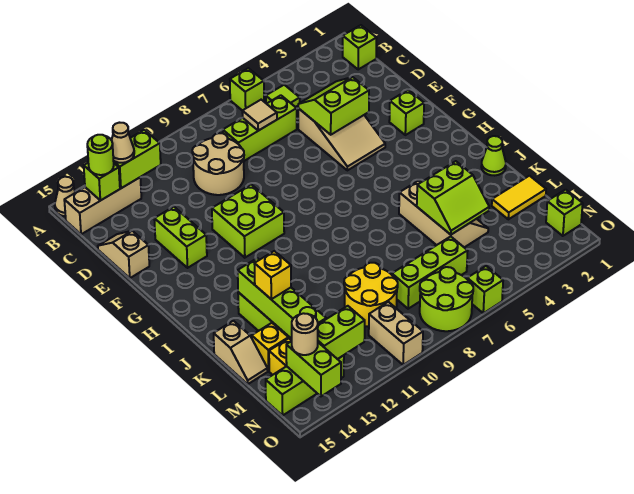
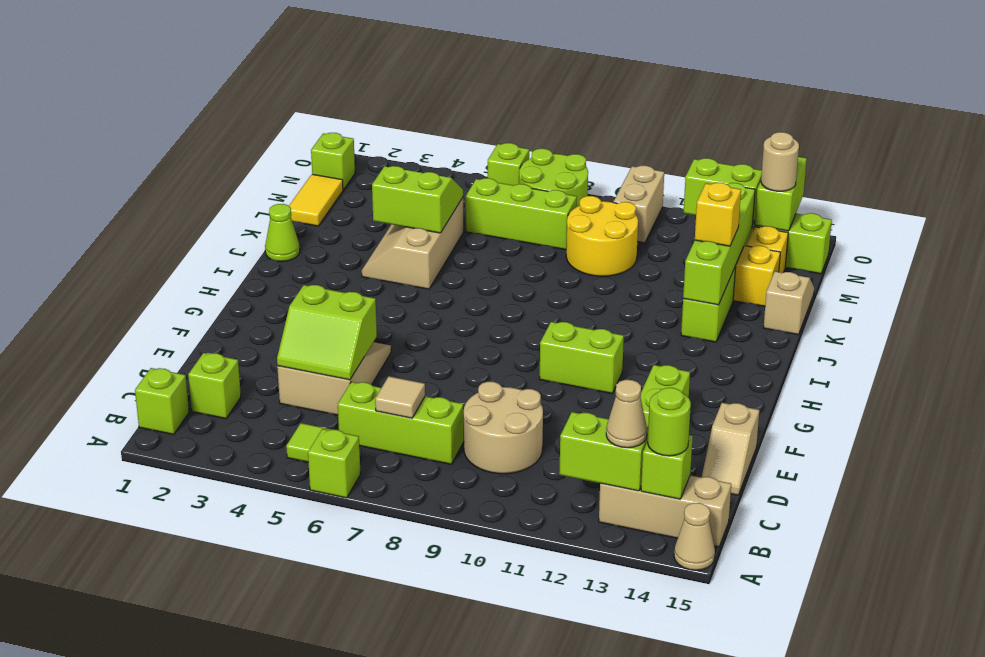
lime 1x1 brick [389,90,424,135] -> lime 1x1 brick moved to [188,353,241,419]
lime 2x2 brick [212,185,284,258] -> lime 1x2 brick [540,322,624,393]
yellow 1x2 tile [492,176,546,219] -> yellow 1x2 tile turned to [289,174,343,226]

